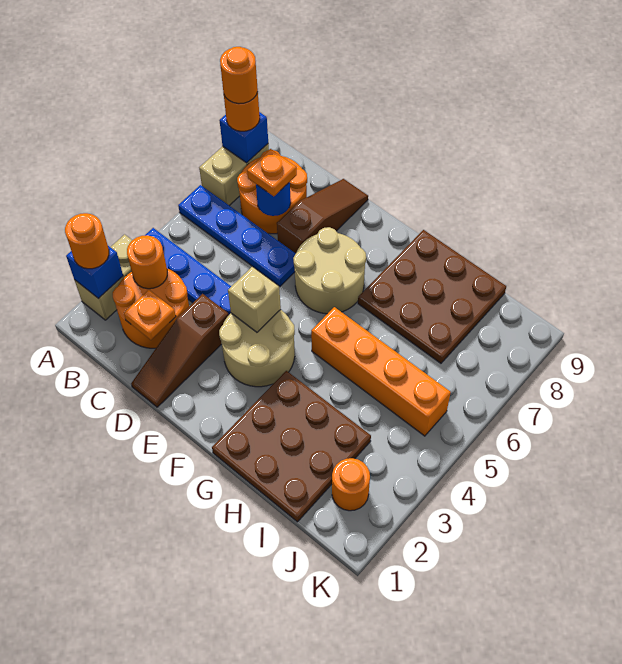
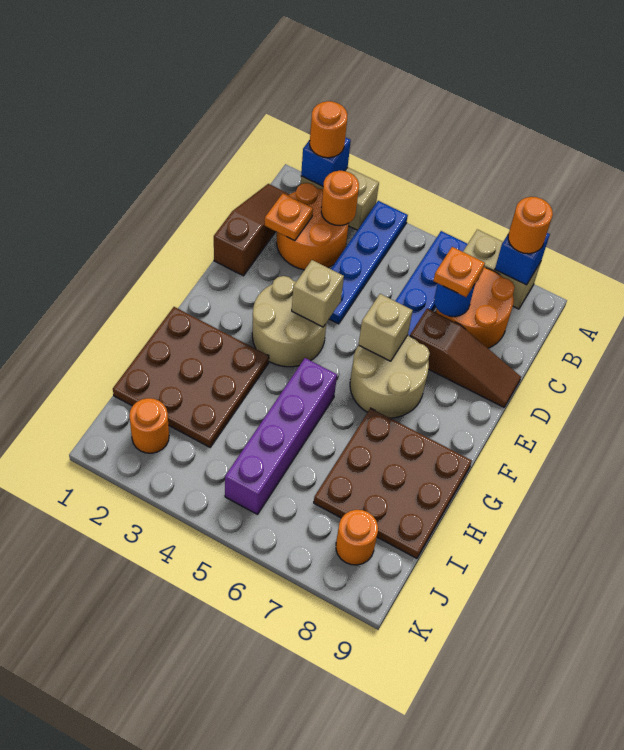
orange 1x1 round brick [220,47,258,104] -> orange 1x1 round brick moved to [336,510,378,565]
brown 1x3 slope [131,294,229,407] -> brown 1x3 slope turned to [214,184,290,276]
none -> tan 1x1 brick [359,294,413,361]
orange 1x4 brick [311,307,451,436] -> purple 1x4 brick [225,358,337,515]

